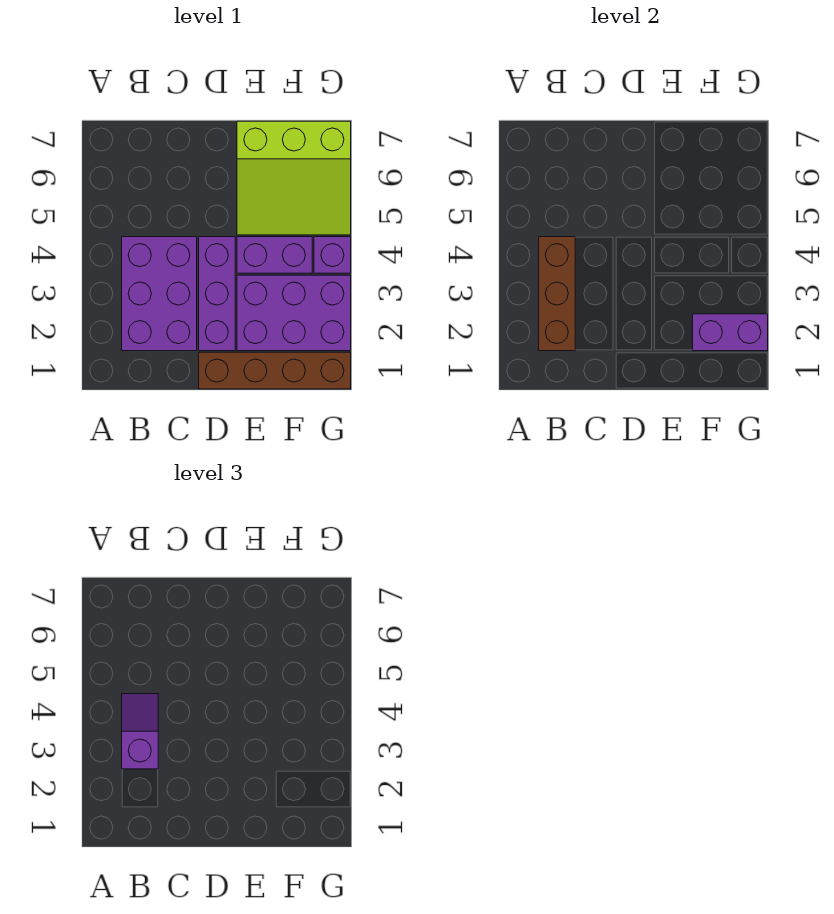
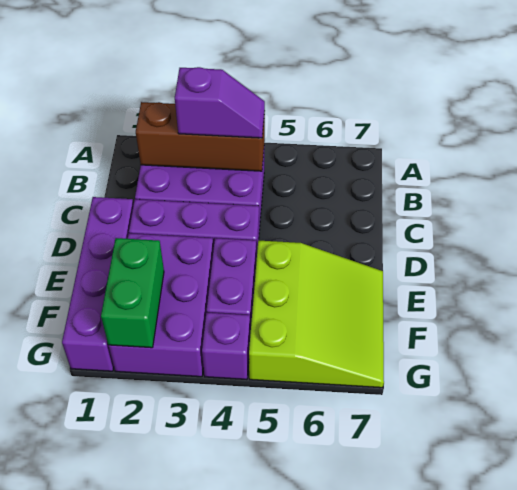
brown 1x4 brick [199,352,351,389] -> purple 1x4 brick [62,197,134,371]
lime 3x3 slope [237,121,351,235] -> lime 3x3 slope turned to [249,241,384,388]
purple 1x2 brick [693,314,768,351] -> green 1x2 brick [101,238,164,348]

